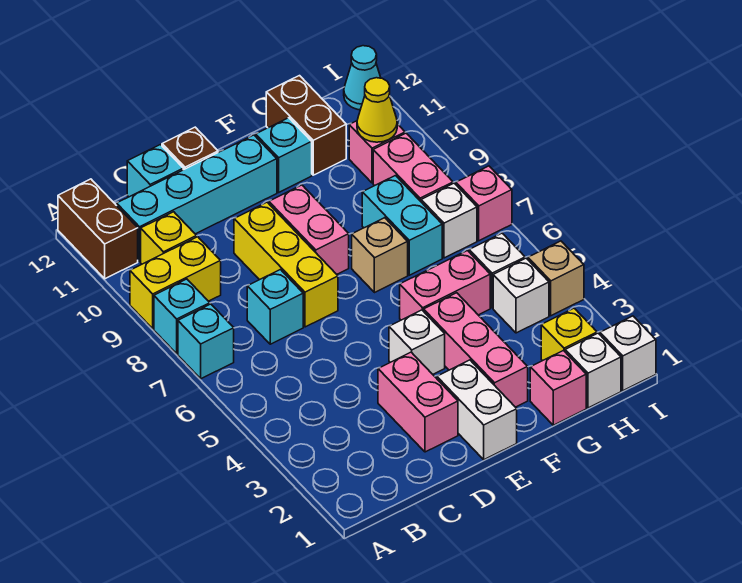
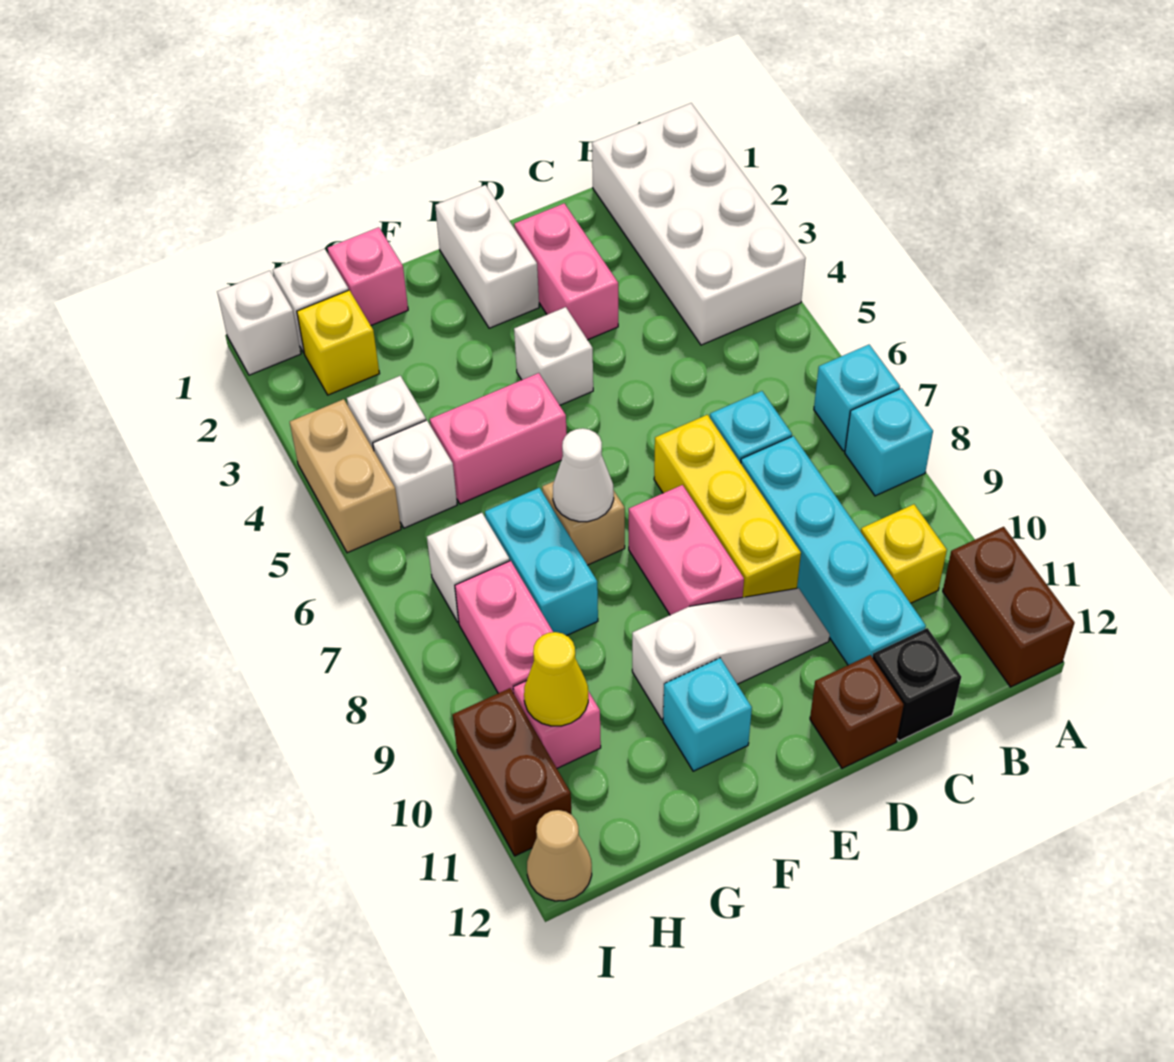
none -> white 2x4 brick [592,103,806,345]
yellow 1x2 brick [130,237,221,329] -> none
cyan 1x4 brick [117,135,277,262] -> cyan 1x4 brick turned to [741,436,926,665]
cyan 1x1 brick [127,145,183,197] -> black 1x1 brick [872,628,961,741]
none -> white 1x3 slope [632,588,830,719]
pink 1x3 brick [424,293,528,407] -> none
none -> white 1x1 cone [553,428,614,522]
brown 1x2 brick [266,76,346,175] -> brown 1x2 brick moved to [453,688,572,856]
tan 1x1 brick [528,241,584,316] -> tan 1x2 brick [290,399,401,553]
pink 1x1 brick [456,166,512,241] -> none
cyan 1x1 cone [344,46,381,110] -> tan 1x1 cone [527,810,592,901]

